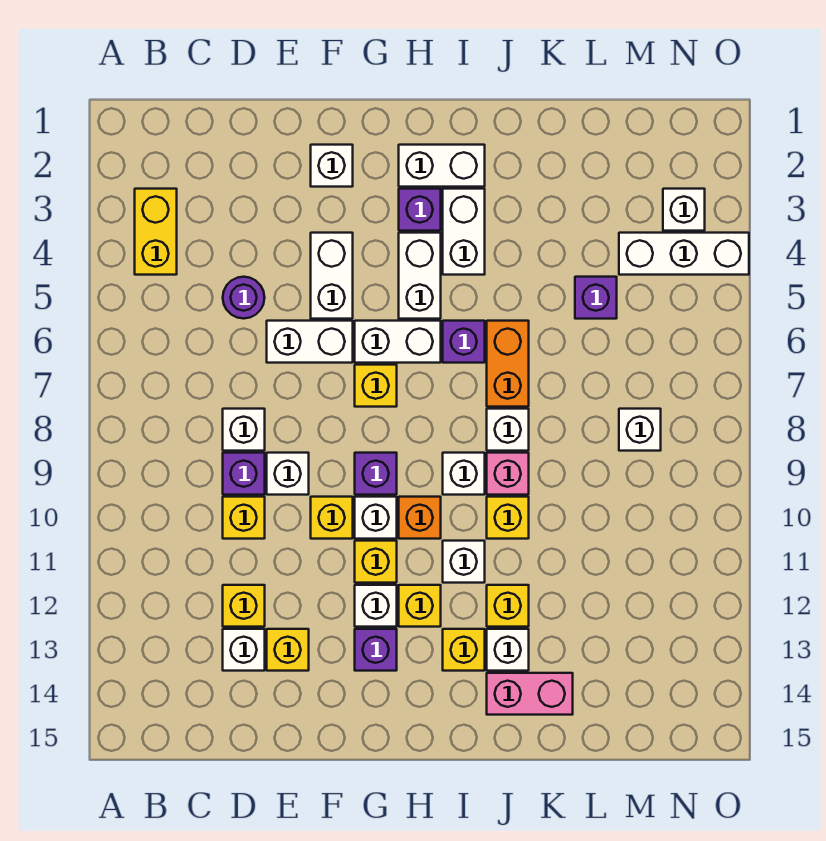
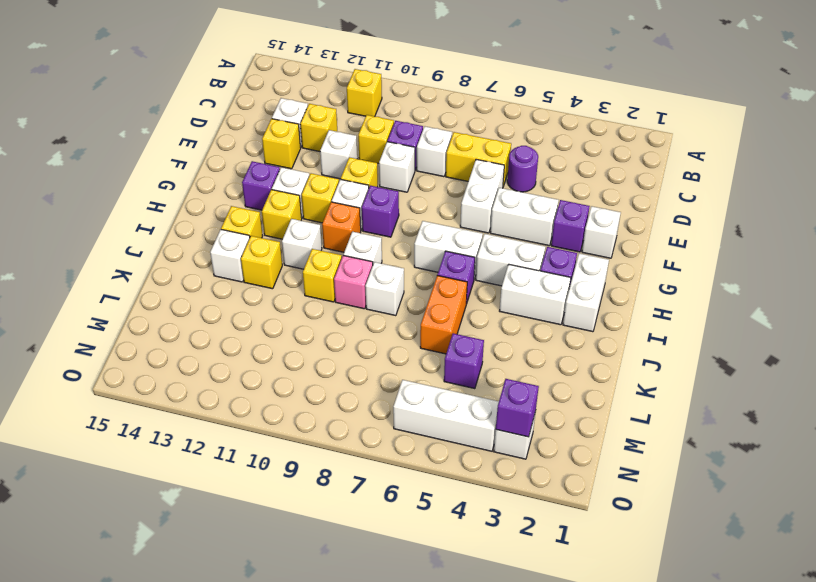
yellow 1x2 brick [135,189,177,275] -> yellow 1x2 brick moved to [446,132,511,187]
none -> purple 1x1 brick [551,200,590,252]
white 1x2 brick [355,321,441,363] -> white 1x2 brick turned to [414,221,483,279]
yellow 1x1 brick [355,365,397,407] -> yellow 1x1 brick moved to [347,69,382,117]
orange 1x2 brick [487,321,529,407] -> orange 1x2 brick turned to [420,276,467,354]
pink 1x2 brick [487,673,573,715] -> none
white 1x3 brick [619,233,749,275] -> white 1x3 brick turned to [393,380,499,451]
white 1x1 brick [619,409,661,451] -> white 1x1 brick moved to [320,130,357,179]
none -> purple 1x1 brick [496,379,539,437]

